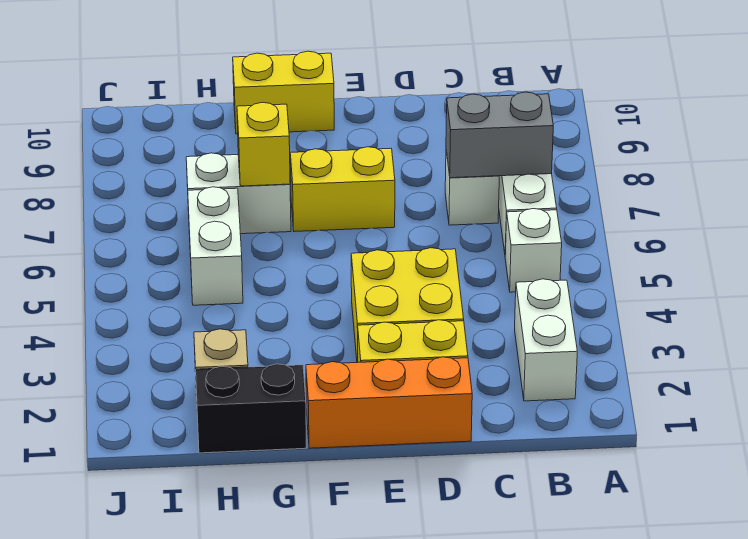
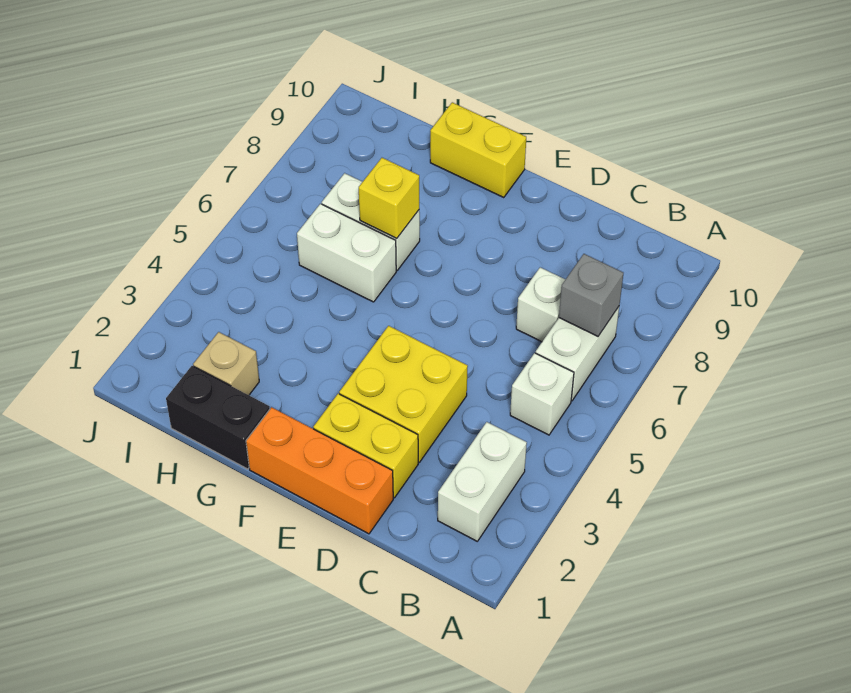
grey 1x2 brick [446,92,553,178] -> grey 1x1 brick [559,254,623,336]
yellow 1x2 brick [290,147,395,232] -> none
white 1x2 brick [188,187,243,305] -> white 1x2 brick turned to [297,204,396,302]

